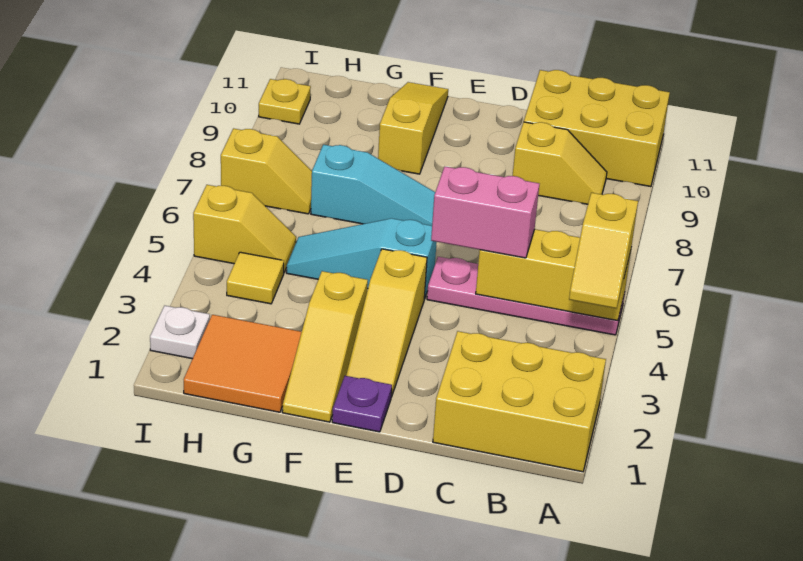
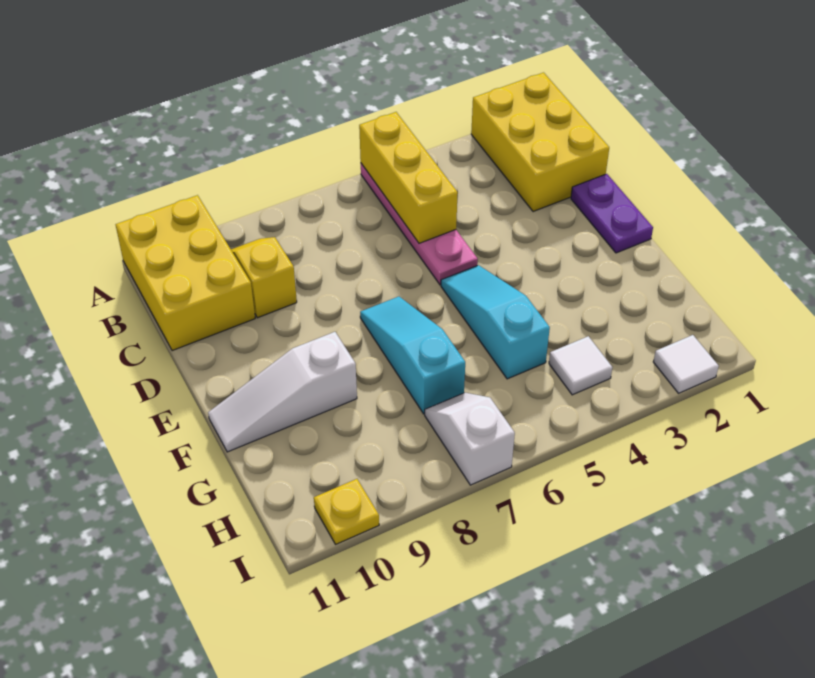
yellow 1x2 slope [569,193,638,308] -> none
pink 1x2 brick [431,166,539,258] -> none
purple 1x1 plate [332,376,392,432] -> purple 1x2 plate [571,174,653,253]
yellow 1x3 slope [346,249,427,397] -> none
cyan 1x3 slope [286,218,437,299] -> cyan 1x3 slope turned to [441,265,550,379]
yellow 1x3 slope [282,271,368,422] -> none
yellow 1x3 slope [378,82,448,174] -> white 1x3 slope [208,332,357,452]
orange 2x2 tile [184,315,301,412] -> none
yellow 1x1 tile [227,252,284,304] -> white 1x1 tile [549,336,612,395]
yellow 1x2 slope [193,185,296,272] -> none
yellow 1x2 slope [221,129,312,214] -> white 1x2 slope [425,393,515,485]
white 1x1 plate [150,306,210,359] -> white 1x1 tile [653,335,719,393]

